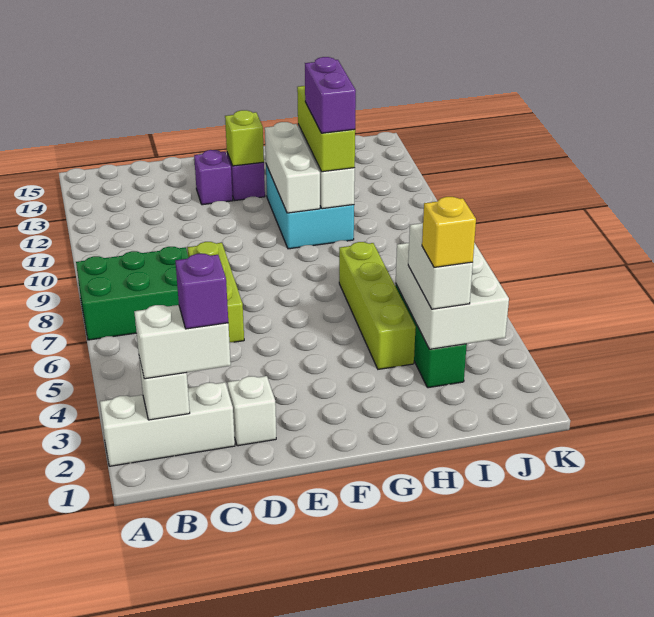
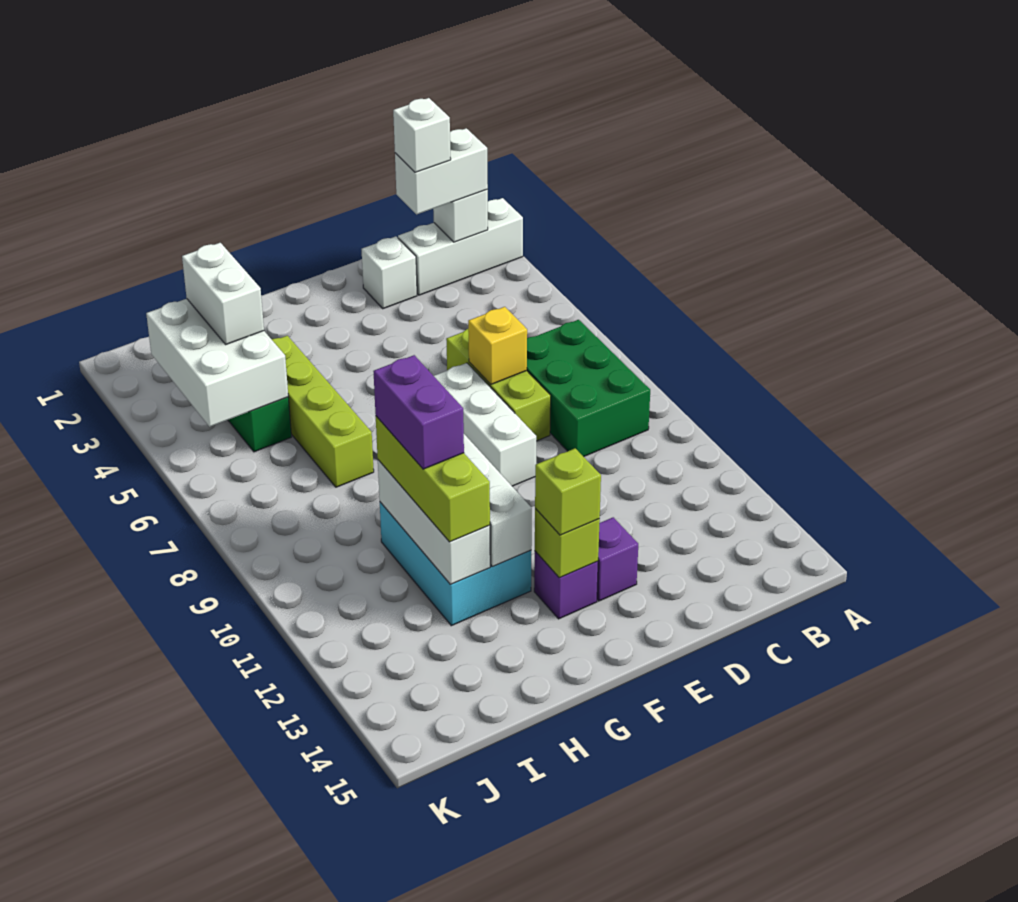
green 2x3 brick [76,247,189,340] -> green 2x3 brick turned to [527,320,650,457]
purple 1x1 brick [175,254,228,329] -> white 1x1 brick [393,98,451,172]
none -> white 1x3 brick [434,363,536,486]
none -> lime 1x1 brick [535,448,601,535]
yellow 1x1 brick [422,197,476,267] -> yellow 1x1 brick moved to [468,307,527,384]

